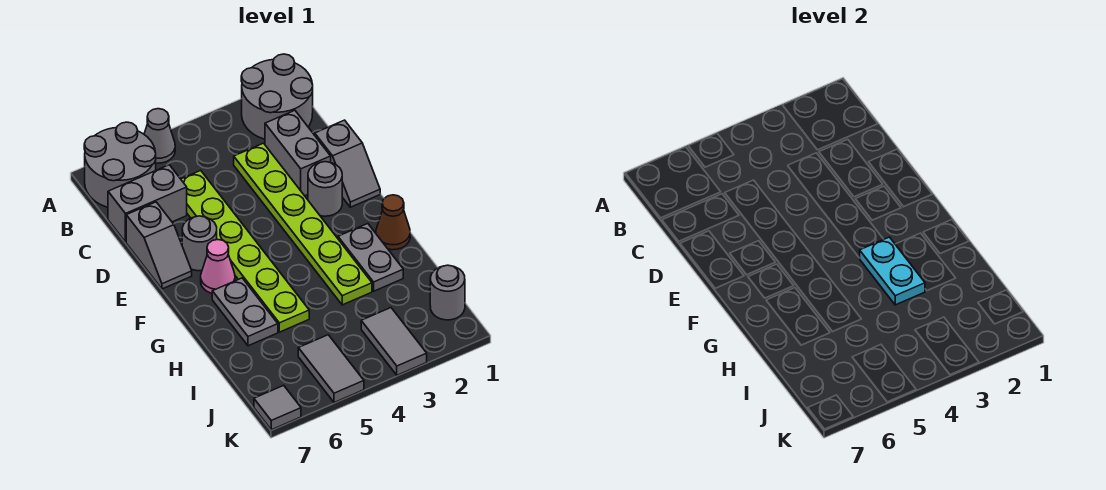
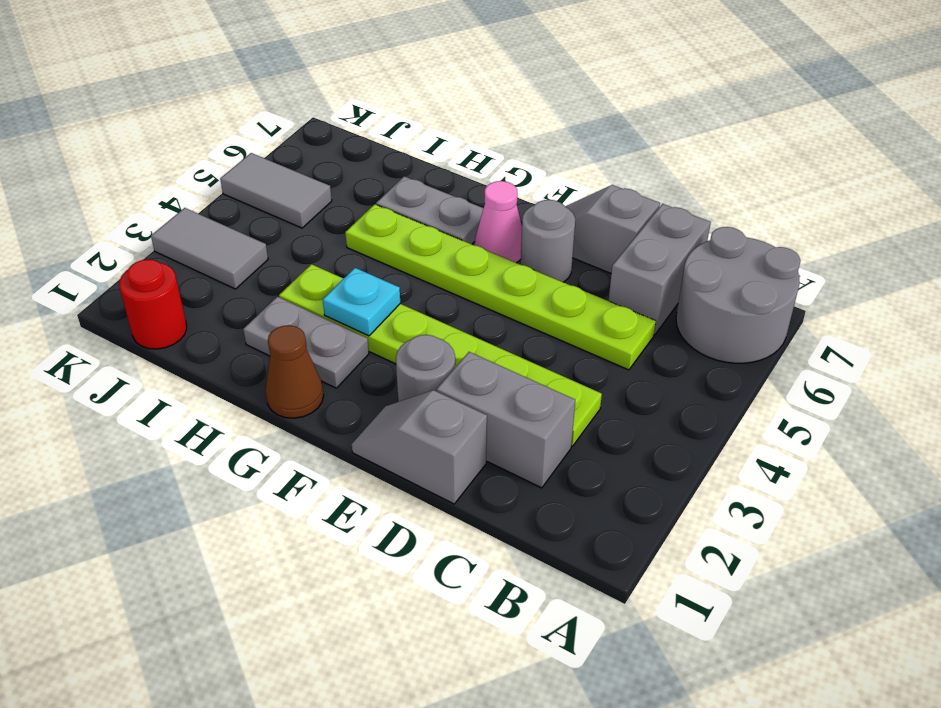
grey 2x2 round brick [241,54,313,139] -> none
grey 1x1 cone [144,109,175,163] -> none
cyan 1x2 plate [860,237,925,305] -> cyan 1x1 plate [323,268,400,336]
grey 1x1 round brick [430,265,465,320] -> red 1x1 round brick [119,259,187,349]
grey 1x1 tile [254,385,301,430] -> none

